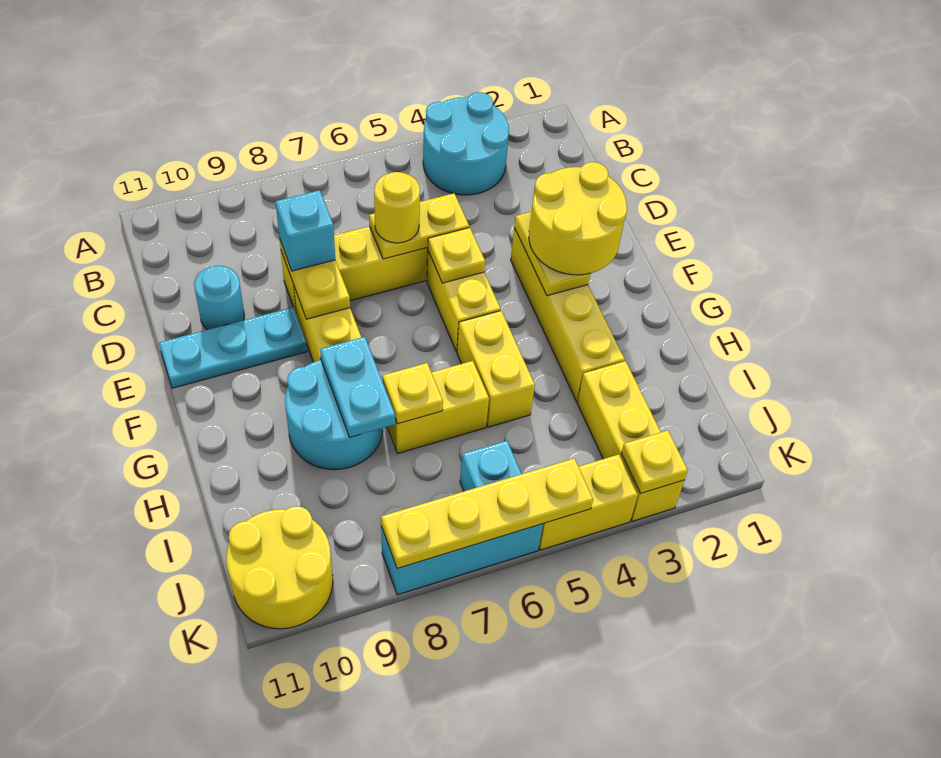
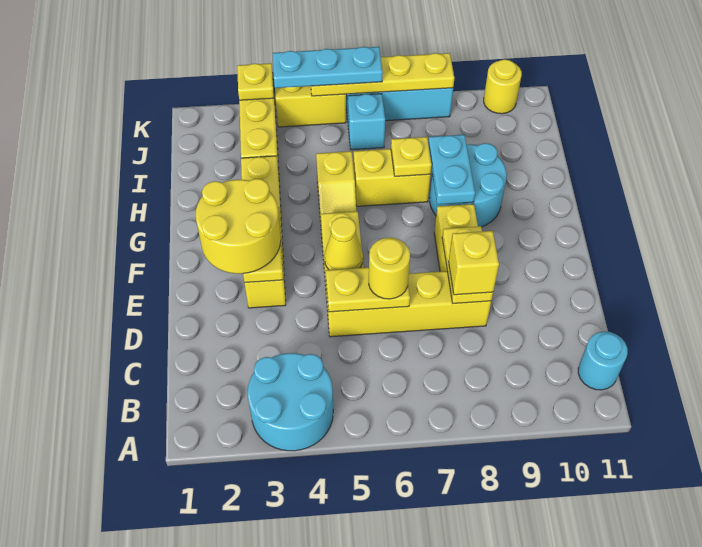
cyan 1x1 brick [275,190,335,271] -> yellow 1x1 brick [449,231,499,295]
cyan 1x1 round brick [194,266,244,330] -> cyan 1x1 round brick moved to [578,331,628,390]
yellow 1x1 plate [428,228,485,283] -> yellow 1x1 cone [324,217,363,270]
cyan 1x3 plate [159,307,307,388] -> cyan 1x3 plate moved to [273,47,383,88]
yellow 1x2 brick [457,311,535,427] -> yellow 1x2 slope [316,151,356,234]
yellow 2x2 round brick [226,506,333,629] -> yellow 1x1 round brick [484,59,522,114]

